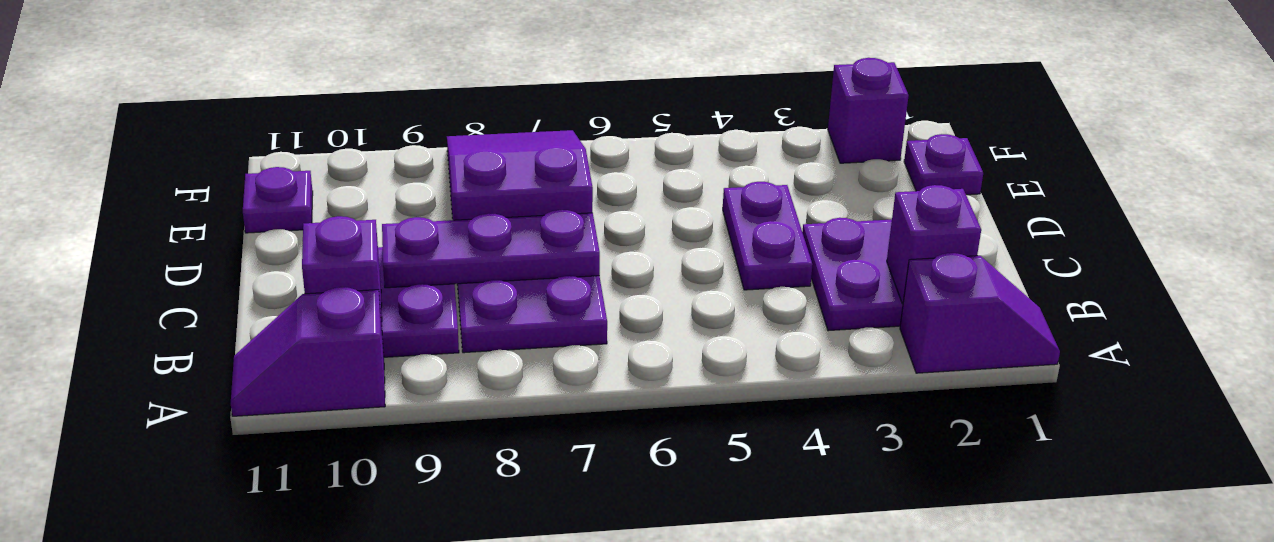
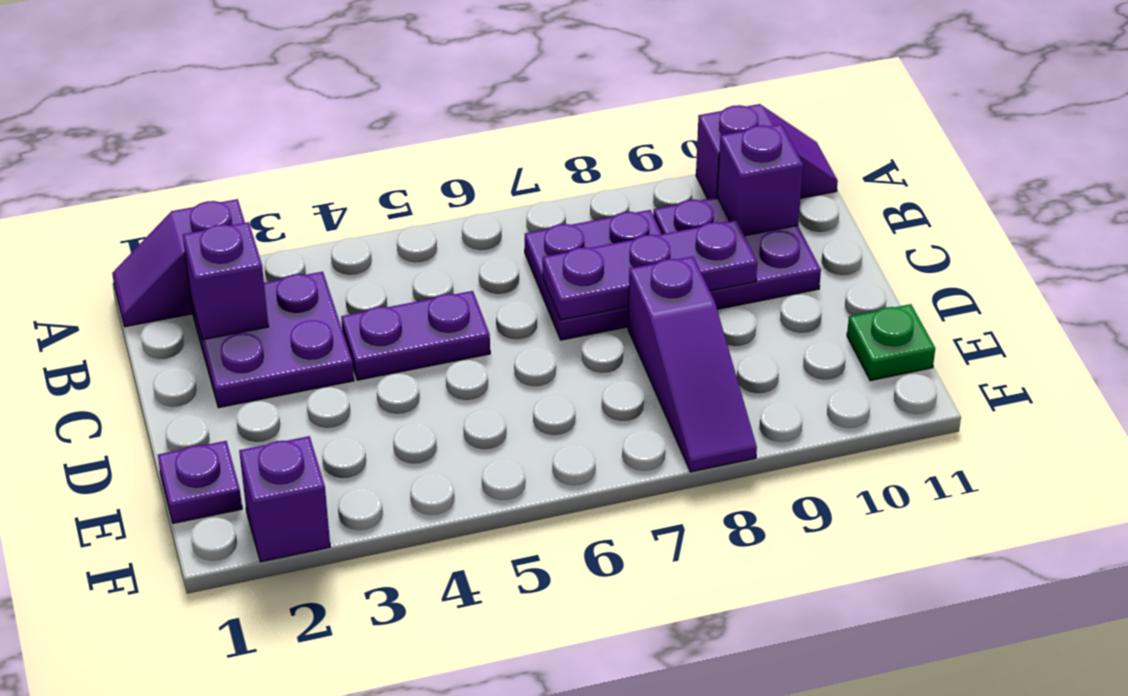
purple 1x2 plate [723,182,813,290] -> purple 1x2 plate turned to [341,291,490,380]
purple 2x3 slope [447,130,593,220] -> purple 1x3 slope [628,256,757,472]
purple 1x1 plate [243,167,313,233] -> green 1x1 plate [847,304,935,381]

